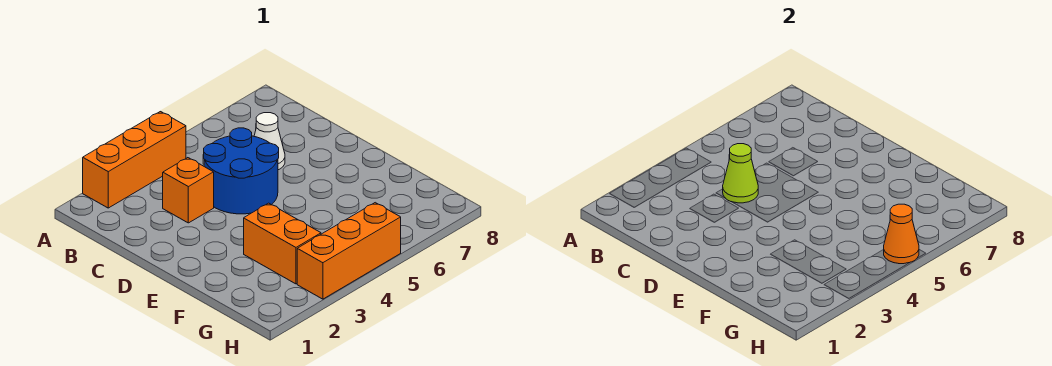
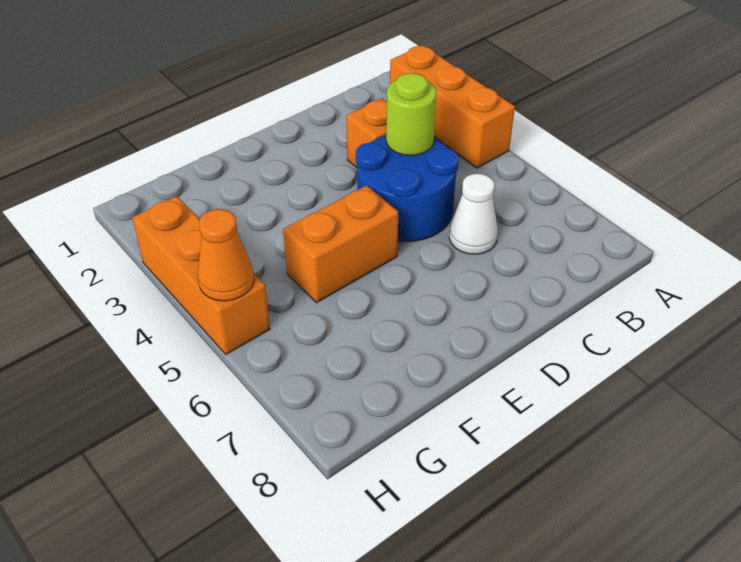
lime 1x1 cone [723,144,758,203] -> lime 1x1 round brick [386,73,436,156]
orange 1x2 brick [244,203,321,284] -> orange 1x2 brick moved to [283,185,398,302]

